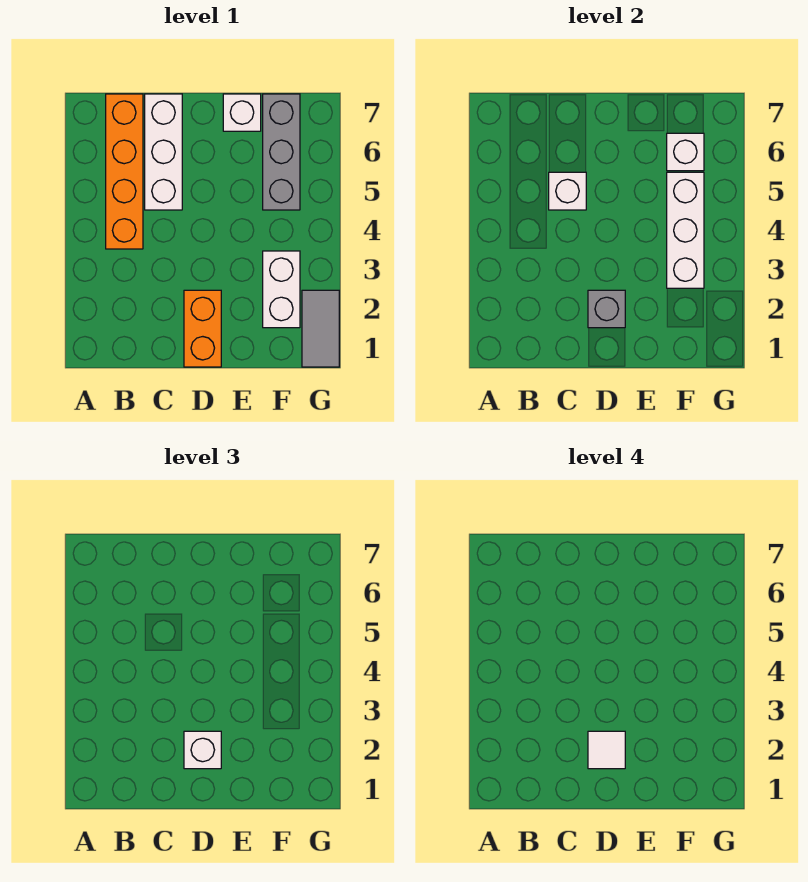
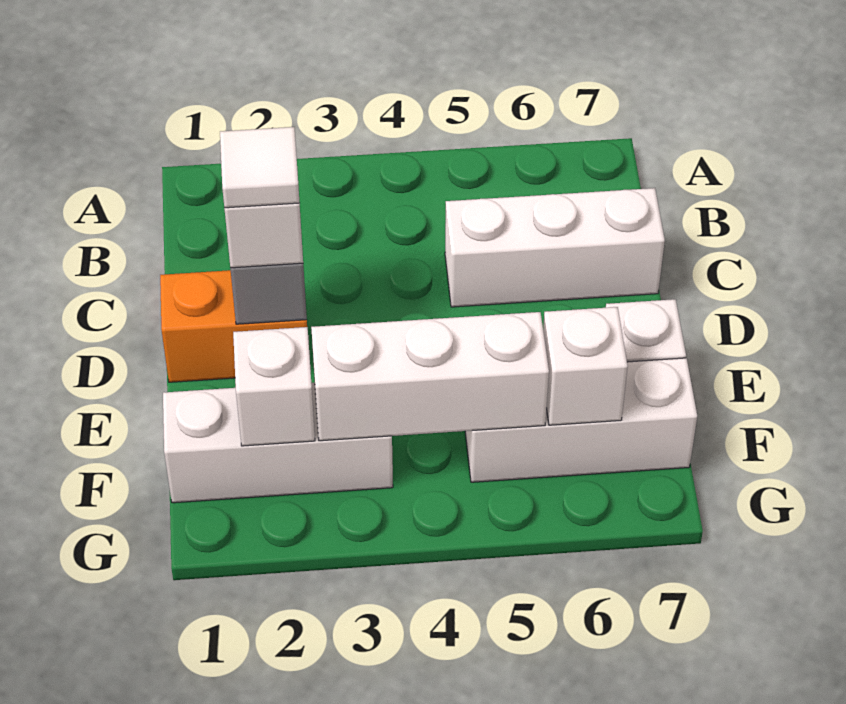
orange 1x4 brick [106,94,143,249] -> none
white 1x1 brick [549,172,586,210] -> white 1x1 brick moved to [233,327,315,446]
white 1x2 brick [263,251,300,328] -> white 1x3 brick [163,383,393,503]
grey 1x3 brick [263,94,300,210] -> white 1x3 brick [465,358,697,482]
grey 1x2 tile [302,290,339,367] -> none

